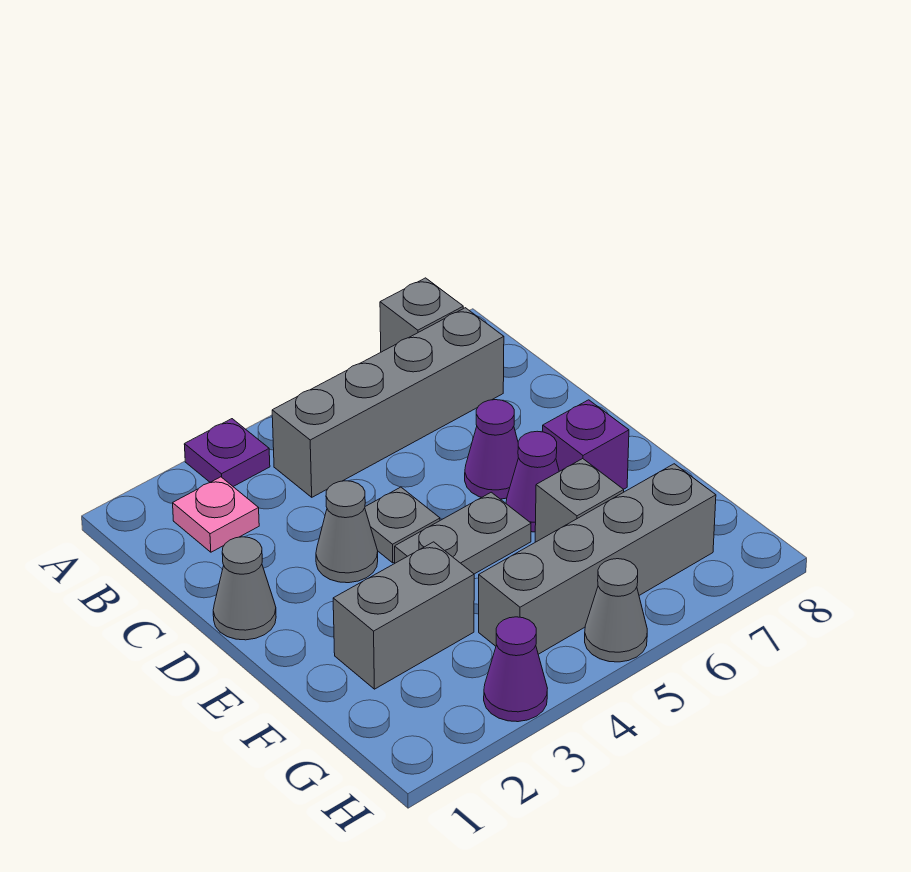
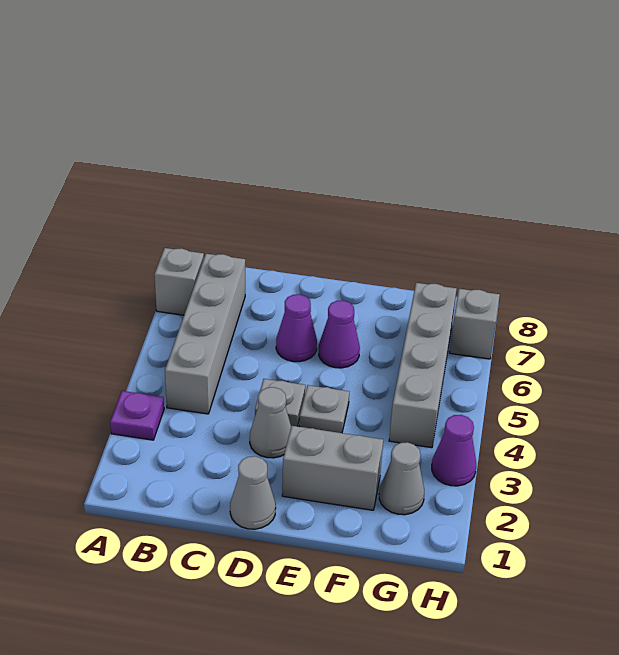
pink 1x1 plate [173,477,259,552] -> none
grey 1x2 plate [395,492,531,574] -> grey 1x1 plate [299,385,349,433]
purple 1x1 brick [543,400,629,489] -> none
grey 1x2 brick [333,542,474,689] -> grey 1x2 brick turned to [282,426,383,510]
grey 1x1 brick [535,459,624,542] -> grey 1x1 brick moved to [450,289,500,359]
grey 1x1 cone [585,559,647,662] -> grey 1x1 cone moved to [379,442,424,515]

